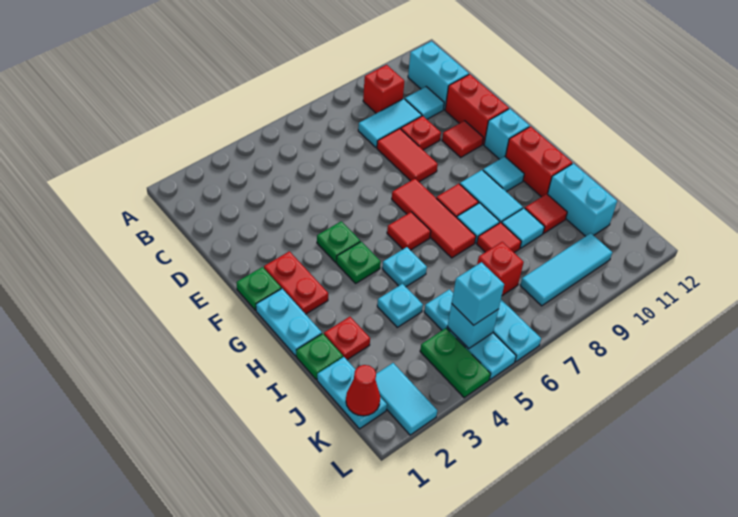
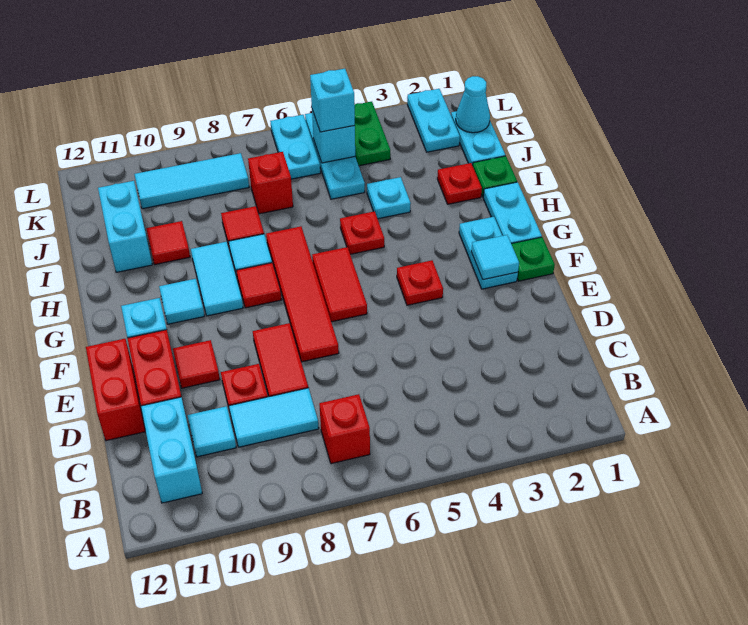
red 1x1 brick [363,65,404,113] -> red 1x1 brick moved to [319,394,370,464]
red 1x2 plate [264,251,328,314] -> cyan 1x2 plate [459,217,518,289]
green 1x1 plate [317,221,360,262] -> red 1x1 plate [397,260,443,305]
red 1x3 tile [392,179,476,258] -> red 1x4 tile [266,226,339,362]
green 1x1 plate [336,242,381,283] -> none
red 1x1 tile [387,212,431,250] -> red 1x2 tile [312,247,367,322]
red 1x2 brick [506,127,572,197] -> red 1x2 brick moved to [86,339,145,441]
cyan 1x1 plate [382,247,427,287] -> red 1x1 plate [340,211,384,254]
cyan 1x1 tile [502,208,544,248] -> cyan 1x1 tile moved to [471,235,519,280]
red 1x1 cone [346,365,380,416] -> cyan 1x1 cone [456,76,490,133]
cyan 1x2 tile [376,363,437,435] -> cyan 1x2 plate [407,89,460,152]

